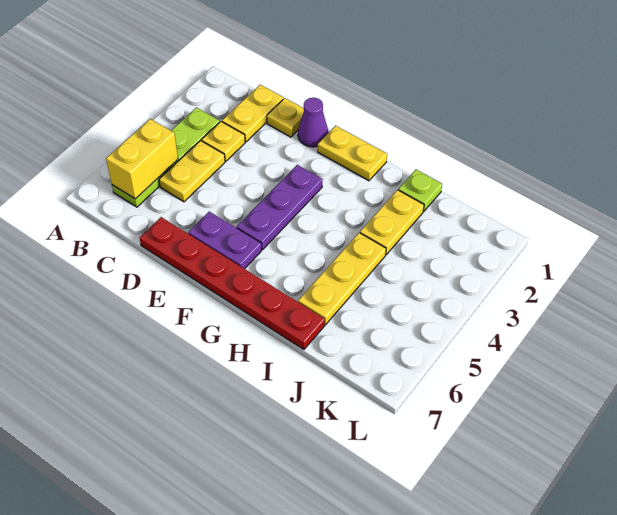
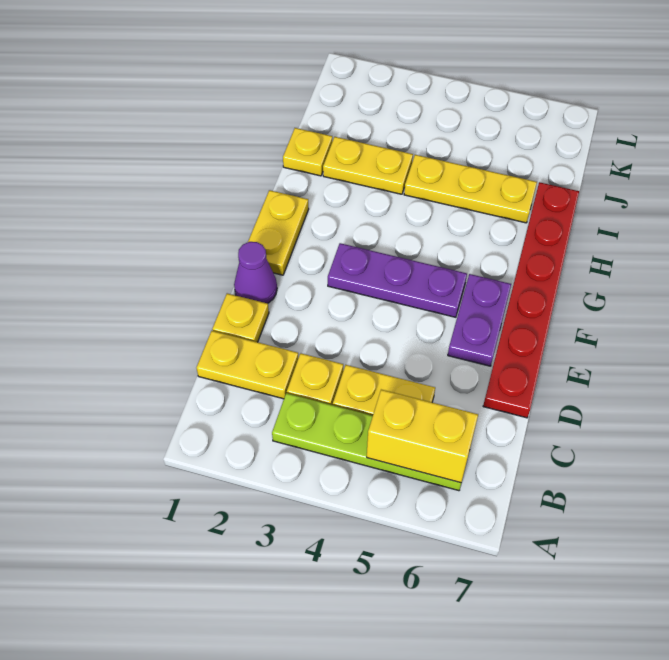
lime 1x1 plate [398,170,442,211] -> yellow 1x1 plate [283,128,332,176]

